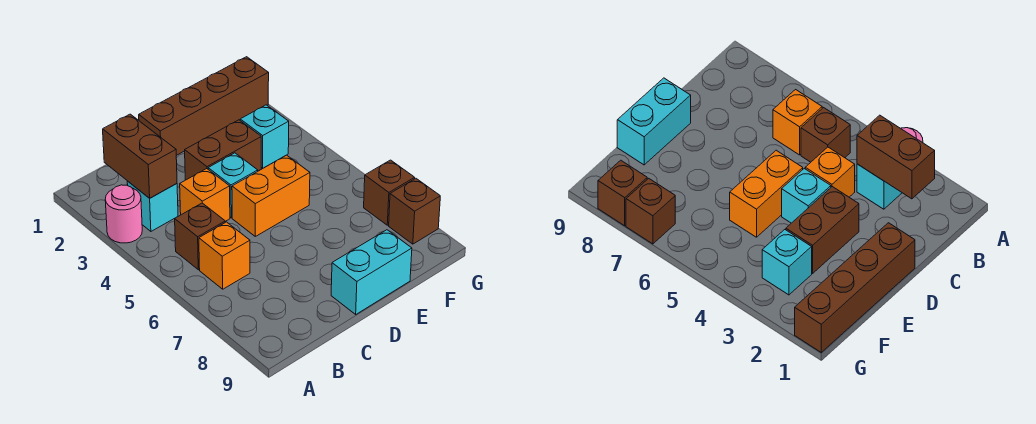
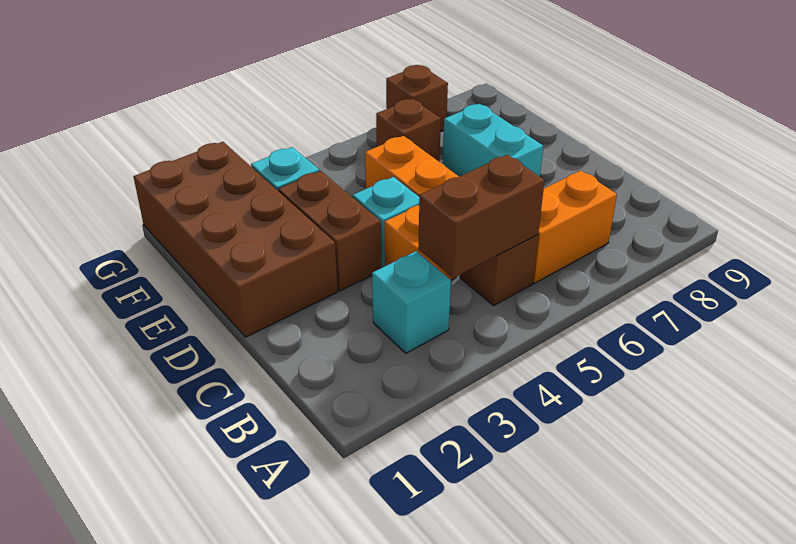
pink 1x1 round brick [105,185,142,243] -> none
brown 1x2 brick [103,114,177,198] -> brown 1x2 brick moved to [419,155,545,278]
orange 1x1 brick [199,222,250,289] -> orange 1x2 brick [533,171,617,283]
brown 1x4 brick [139,57,269,155] -> brown 2x4 brick [133,142,338,337]
cyan 1x2 brick [331,230,412,314] -> cyan 1x2 brick moved to [443,104,543,177]
brown 1x1 brick [389,178,440,244] -> brown 1x1 brick moved to [376,99,441,161]

